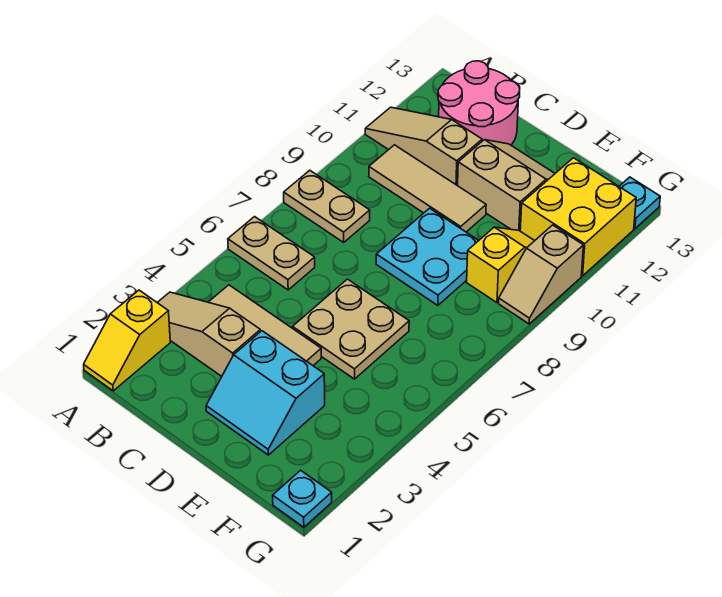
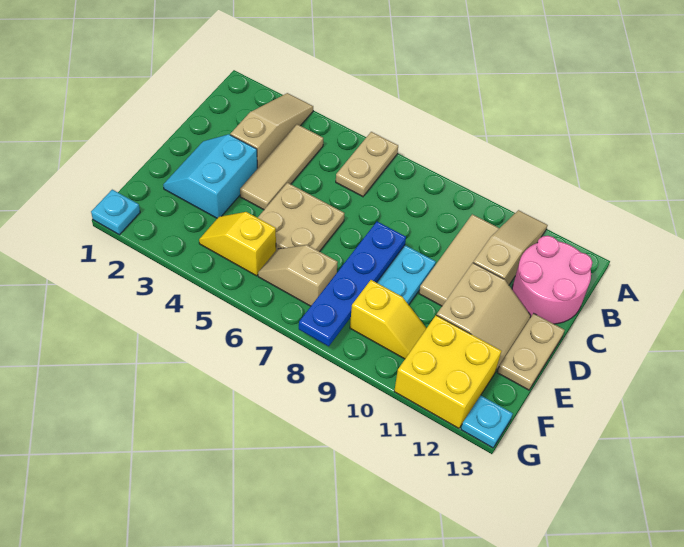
yellow 1x2 slope [84,290,170,391] -> yellow 1x2 slope moved to [199,212,276,276]
tan 1x2 plate [284,170,370,242] -> tan 1x2 plate moved to [497,313,565,390]
none -> blue 1x4 plate [299,222,406,346]
tan 1x2 slope [499,225,584,324] -> tan 1x2 slope moved to [258,245,338,306]

